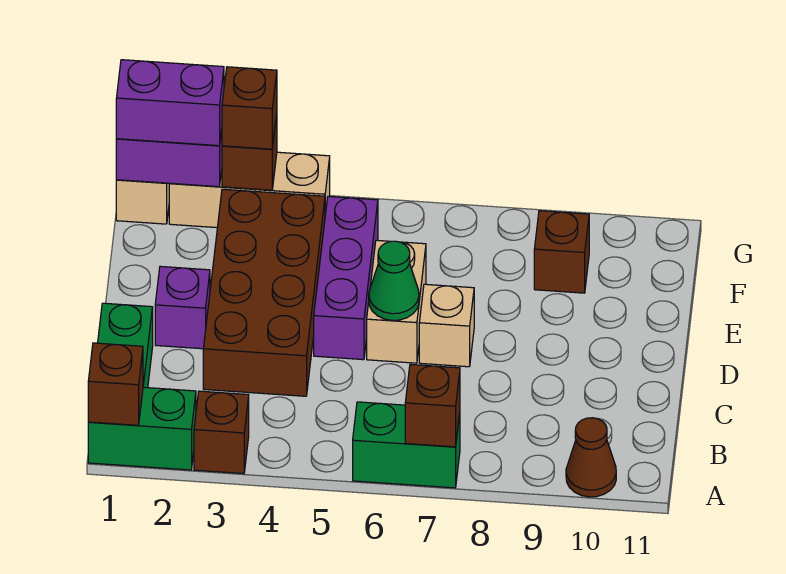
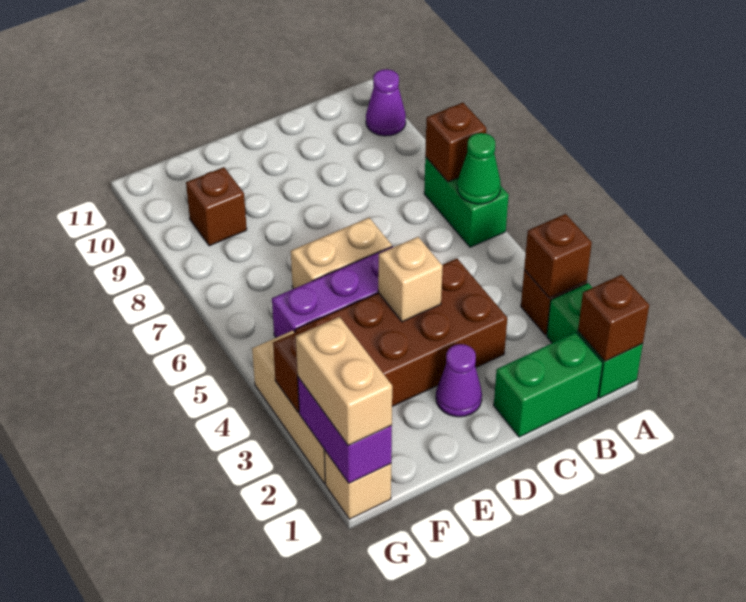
brown 1x1 cone [566,418,616,497] -> purple 1x1 cone [366,69,406,136]
purple 1x1 brick [155,266,210,349] -> purple 1x1 cone [436,344,482,417]
green 1x1 cone [369,241,419,320] -> green 1x1 cone moved to [457,133,501,204]
tan 1x1 brick [419,284,474,367] -> tan 1x1 brick moved to [378,237,443,322]
purple 1x2 brick [116,60,224,146] -> tan 1x2 brick [296,317,392,445]
brown 1x1 brick [222,67,277,149] -> brown 1x1 brick moved to [524,214,592,298]

